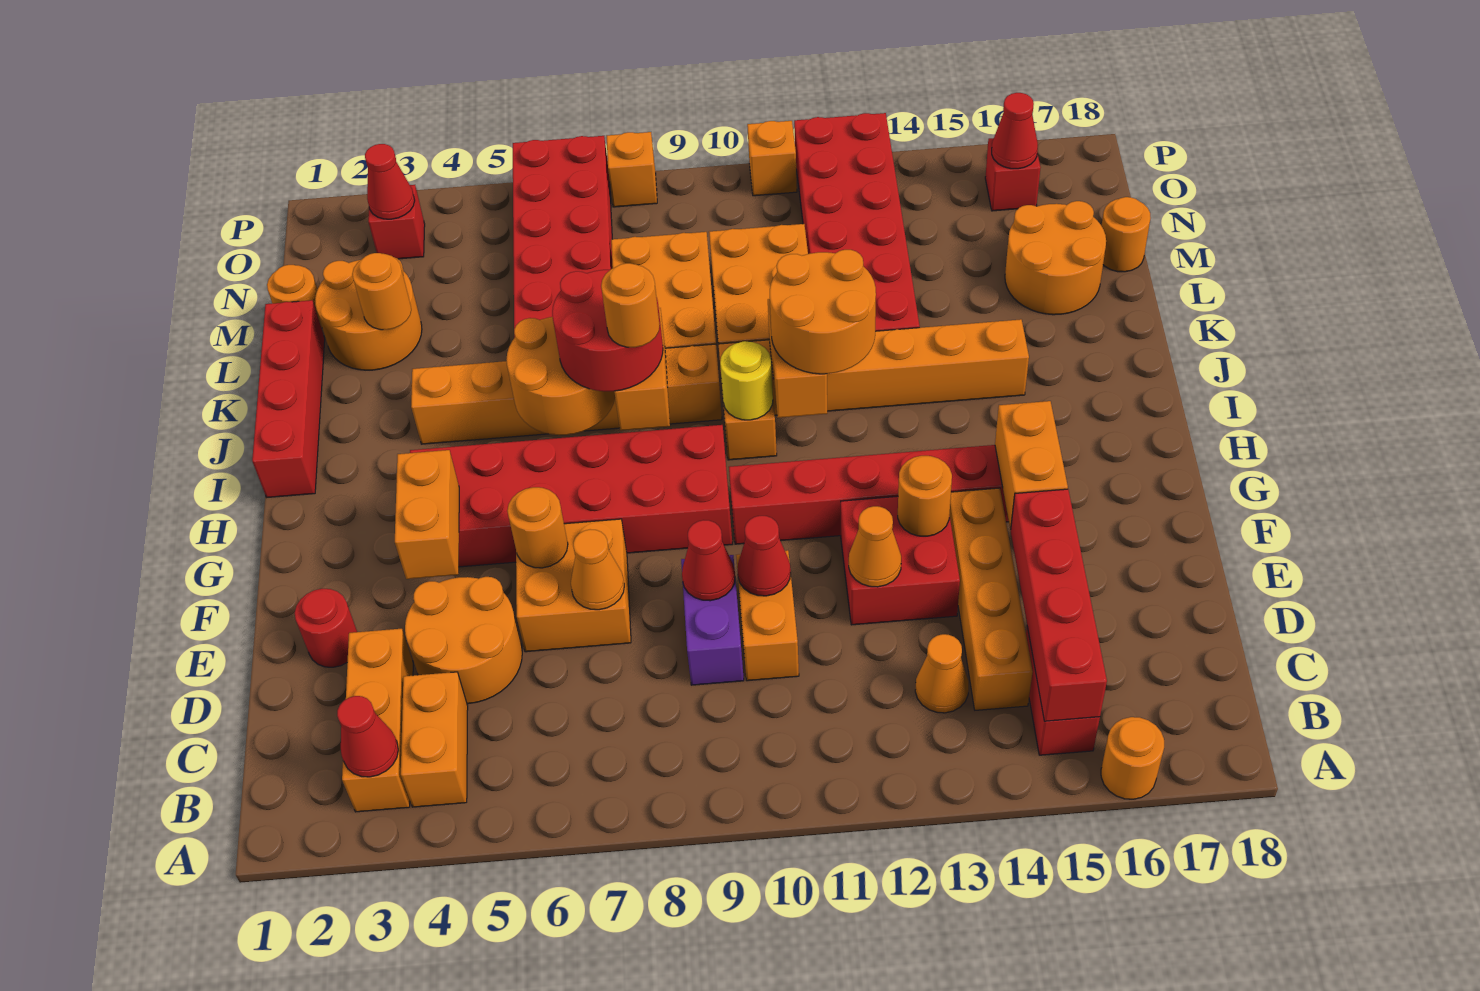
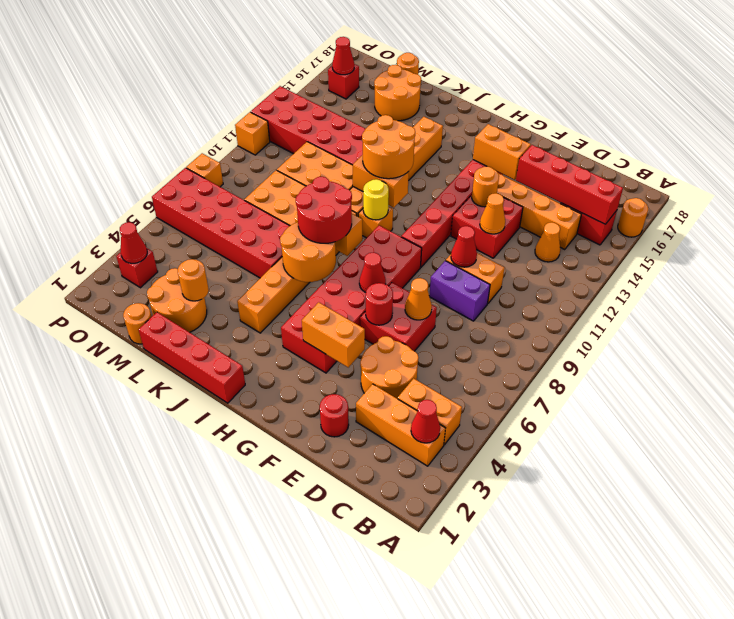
orange 2x2 brick [516,519,631,652] -> red 2x2 brick [360,283,437,351]
red 1x1 cone [682,520,735,601] -> red 1x1 cone moved to [359,253,386,292]
orange 1x1 round brick [507,487,568,568] -> red 1x1 round brick [366,283,393,325]
orange 1x1 round brick [601,263,660,347] -> none

